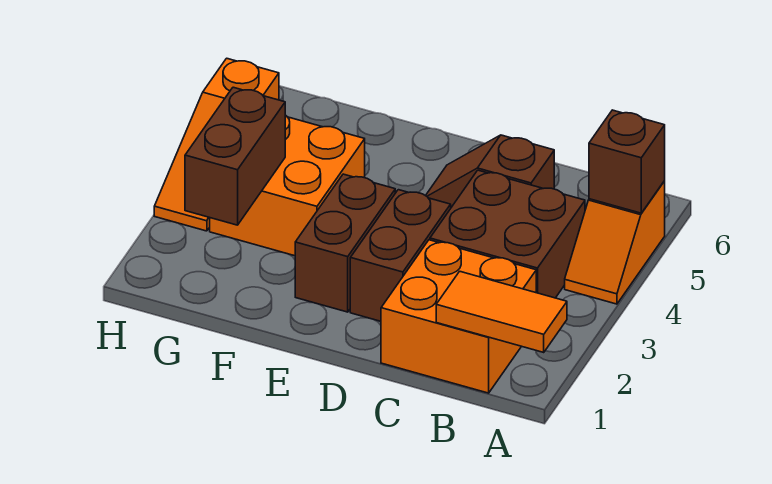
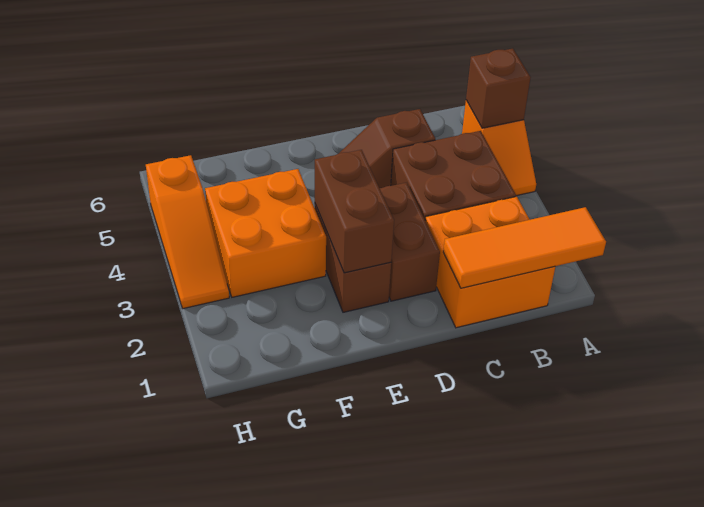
orange 1x2 tile [436,271,567,352] -> orange 1x3 tile [443,207,606,288]
brown 1x2 brick [185,87,285,225] -> brown 1x2 brick moved to [315,150,394,273]

